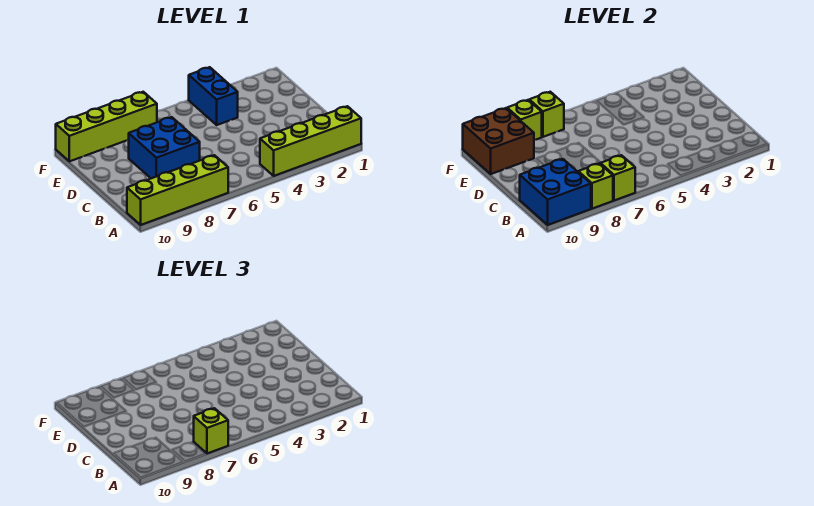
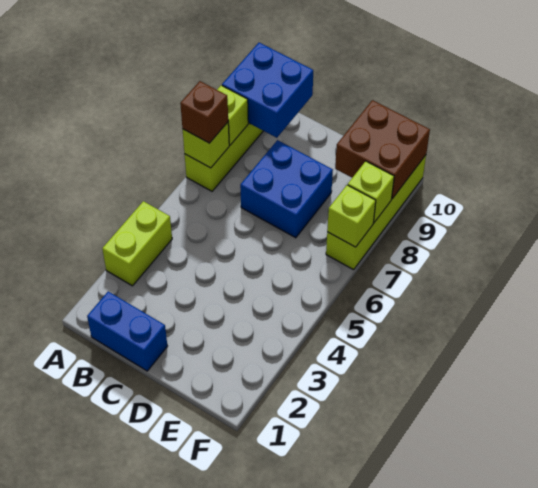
lime 1x4 brick [260,106,361,176] -> lime 1x2 brick [102,201,172,286]
lime 1x1 brick [194,408,228,454] -> brown 1x1 brick [180,81,228,143]
blue 1x2 brick [189,67,238,125] -> blue 1x2 brick moved to [87,291,167,371]

